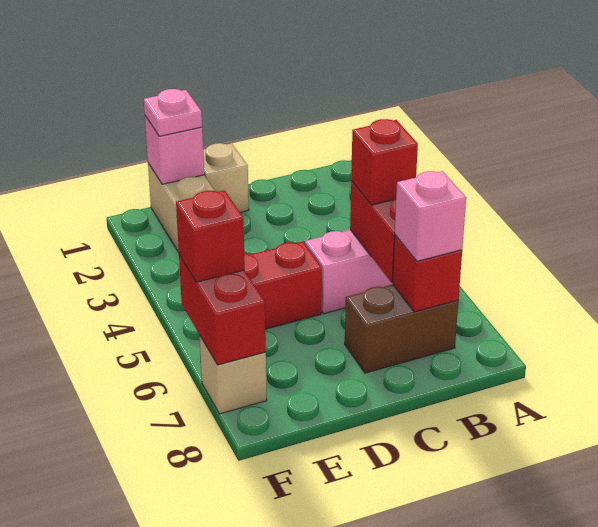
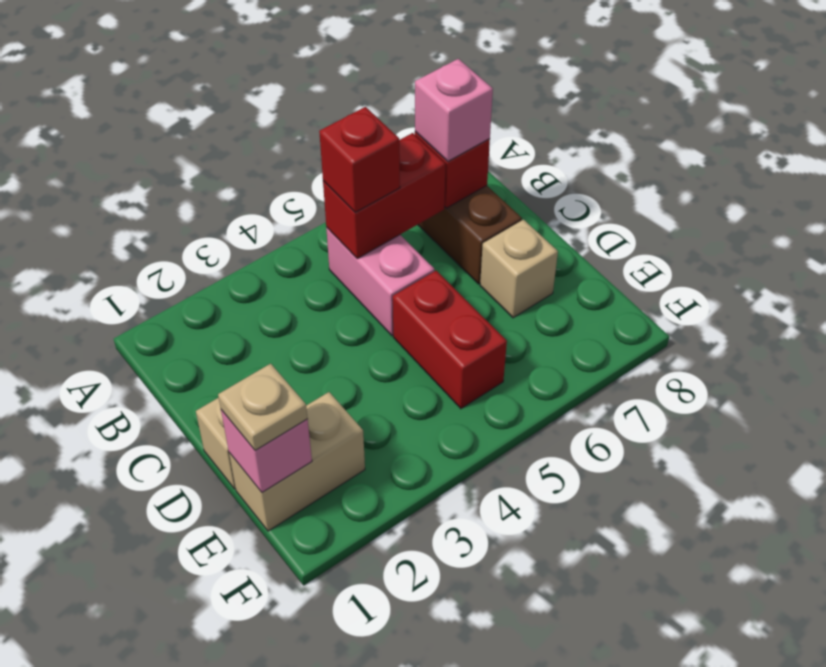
pink 1x1 plate [144,89,202,136] -> tan 1x1 plate [218,364,308,450]
red 1x2 brick [179,255,266,365] -> none
red 1x1 brick [176,190,245,282] -> none
tan 1x1 brick [200,336,267,414] -> tan 1x1 brick moved to [480,220,558,318]

